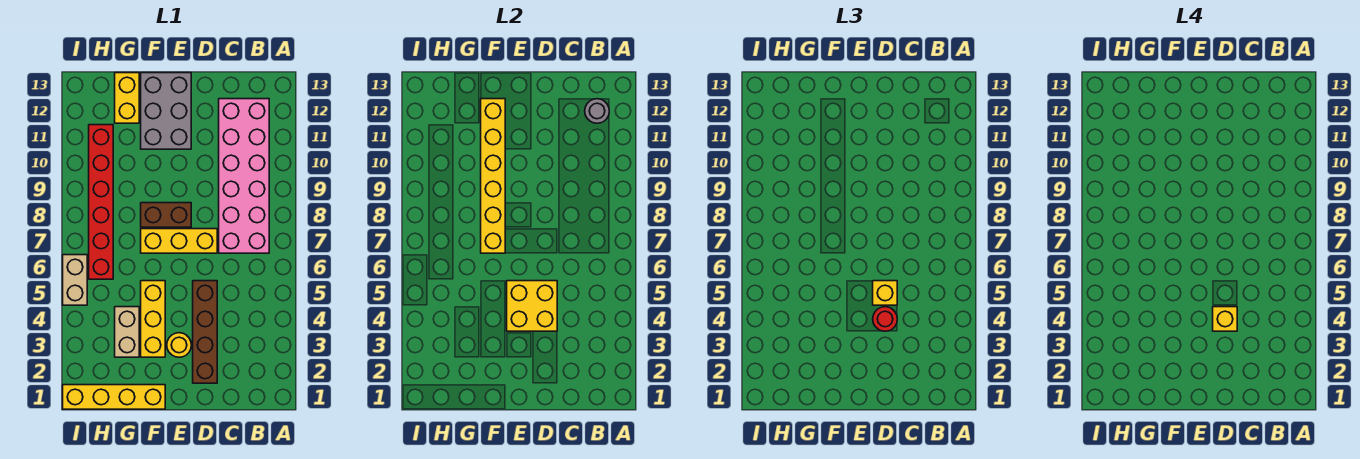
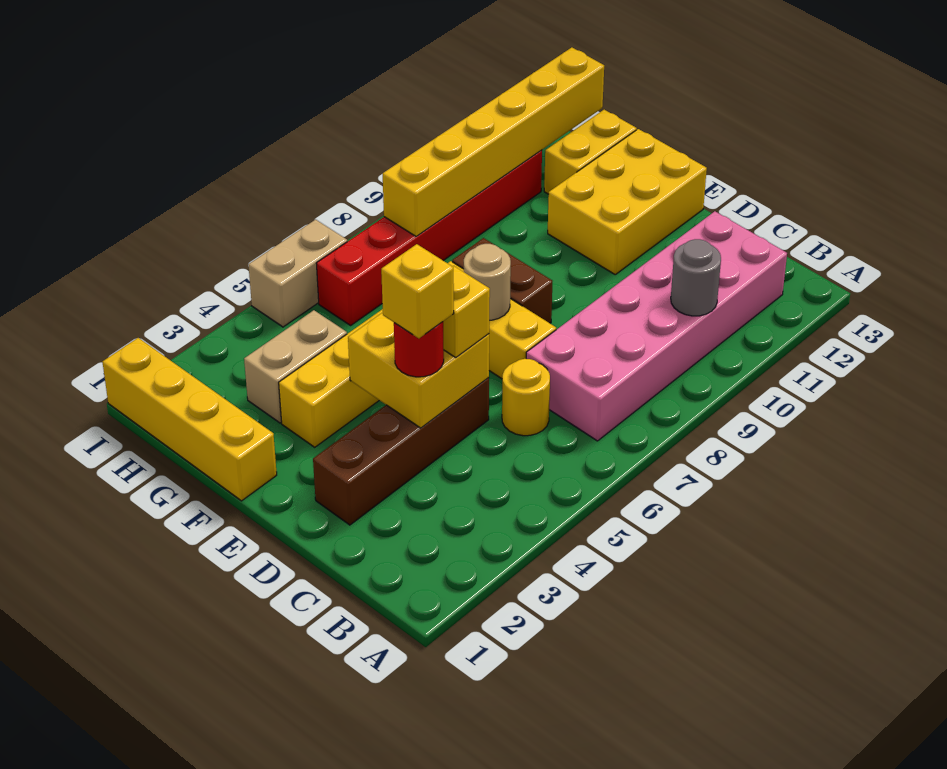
grey 1x1 round brick [585,99,609,123] -> grey 1x1 round brick moved to [671,239,721,316]
yellow 1x1 round brick [167,333,191,357] -> yellow 1x1 round brick moved to [502,359,550,436]
none -> tan 1x1 round brick [464,244,511,320]
grey 2x3 brick [141,73,191,149] -> yellow 2x3 brick [548,129,707,274]
yellow 1x6 brick [481,99,505,253] -> yellow 1x6 brick moved to [383,47,604,236]

